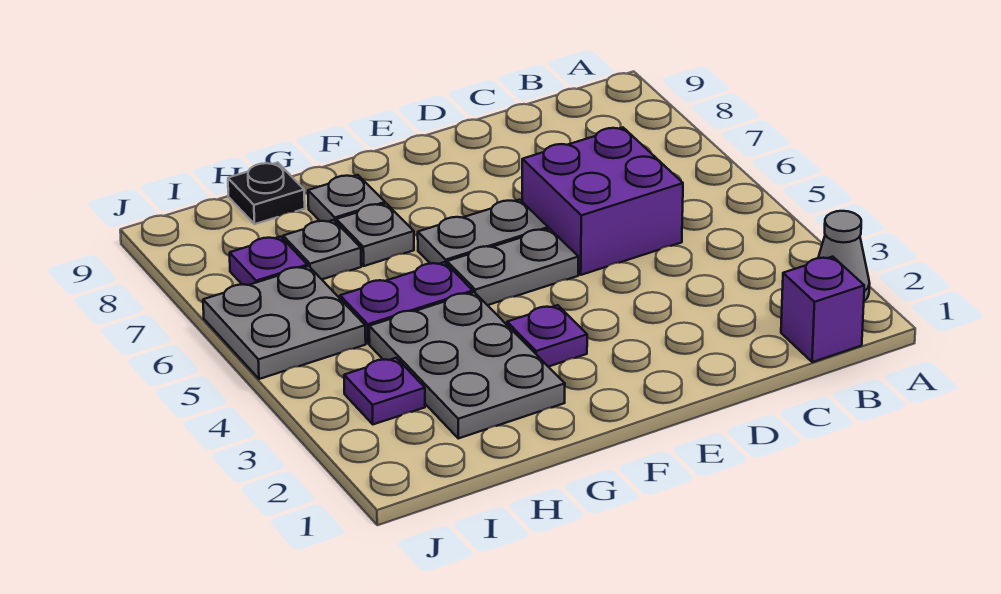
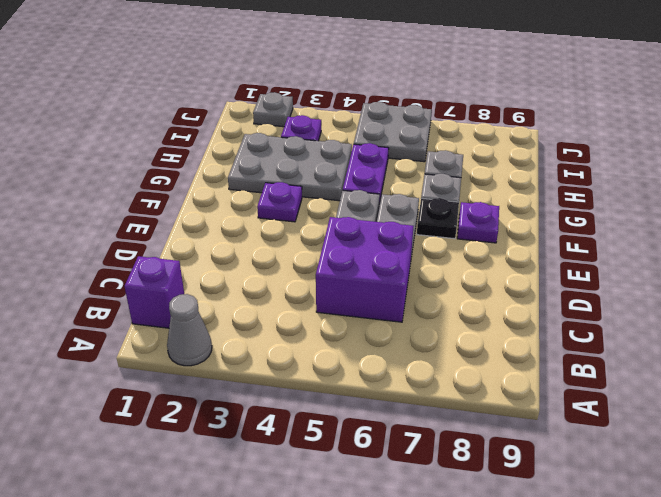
grey 1x1 plate [308,175,385,222] -> grey 1x1 plate moved to [253,92,293,127]
black 1x1 plate [228,163,305,224] -> black 1x1 plate moved to [417,198,459,239]
purple 1x1 plate [230,237,307,285] -> purple 1x1 plate moved to [457,202,499,243]

